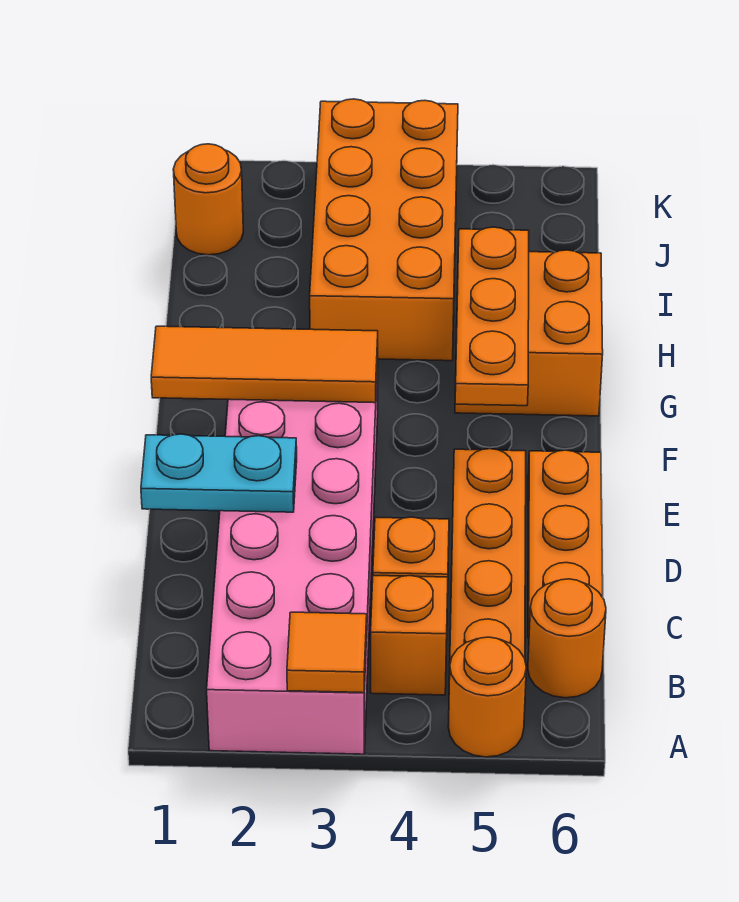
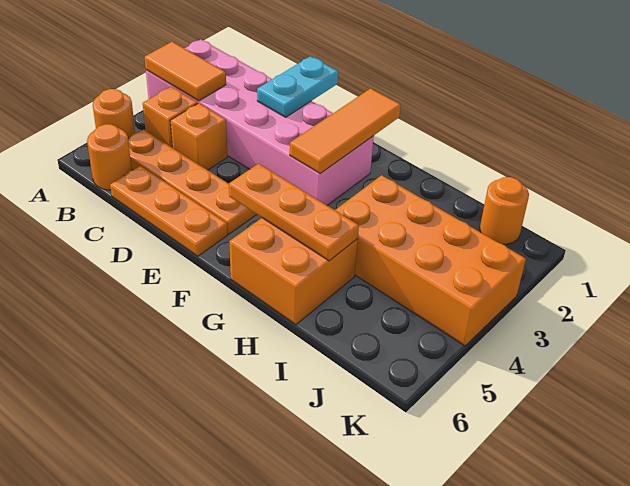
orange 1x1 tile [287,612,367,693] -> orange 1x2 tile [145,42,226,101]

